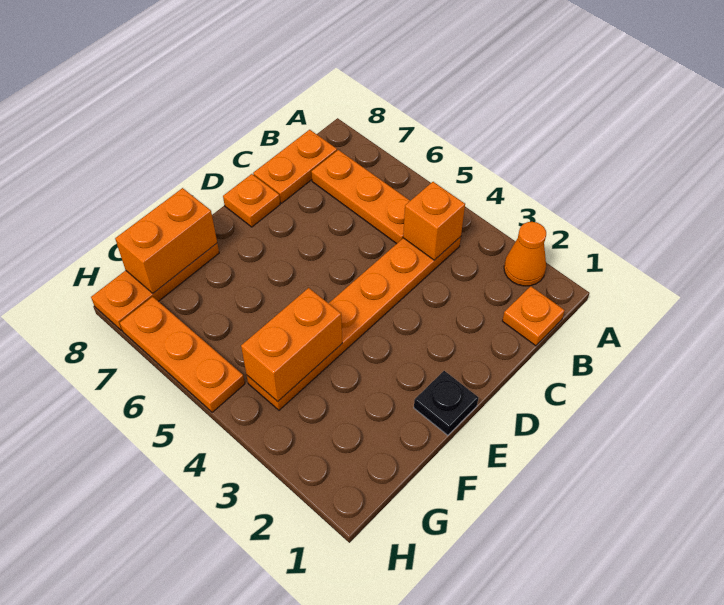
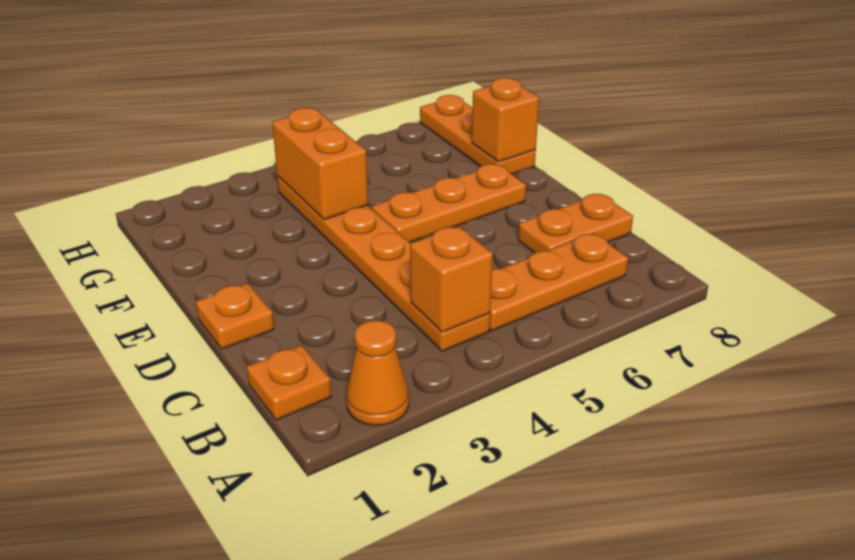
orange 1x2 plate [253,130,337,203] -> orange 1x2 plate turned to [518,194,633,253]
orange 1x1 plate [223,174,280,227] -> orange 1x1 plate moved to [196,283,274,349]
black 1x1 plate [414,371,479,435] -> none
orange 1x2 brick [115,188,217,293] -> orange 1x1 brick [472,78,539,162]
orange 1x3 plate [120,297,245,412] -> orange 1x3 plate moved to [372,164,526,242]

